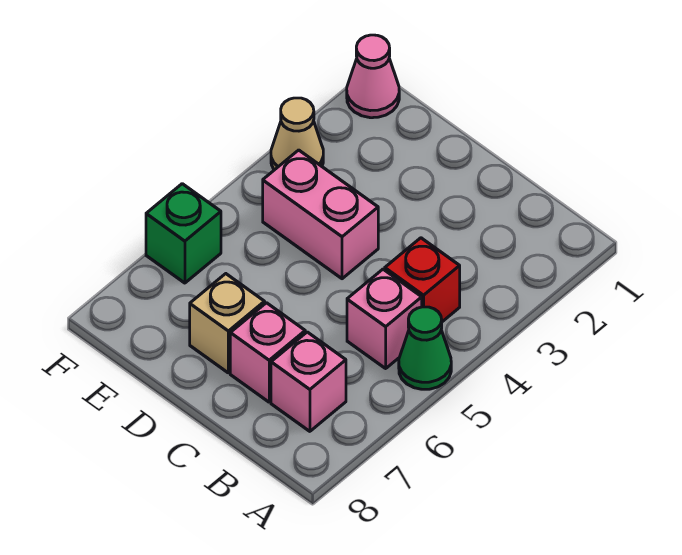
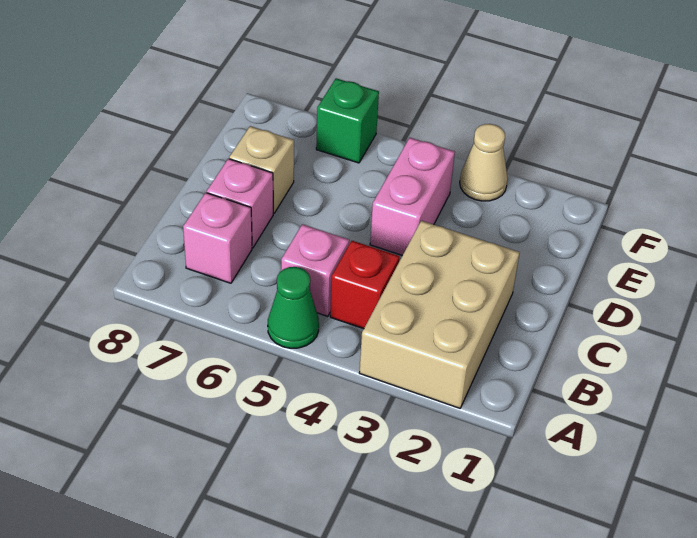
none -> tan 2x3 brick [359,221,520,408]
pink 1x1 cone [347,35,399,118] -> none

